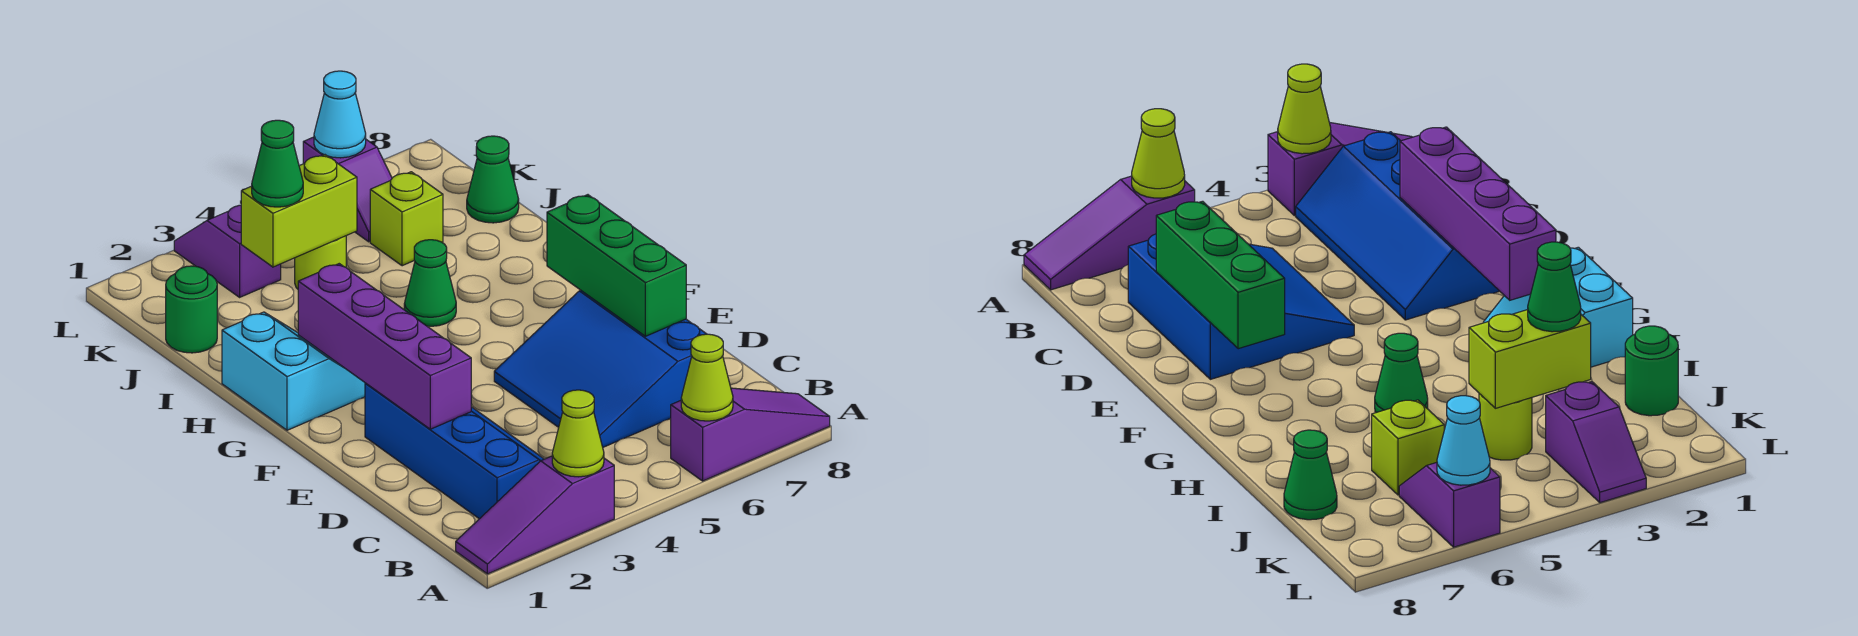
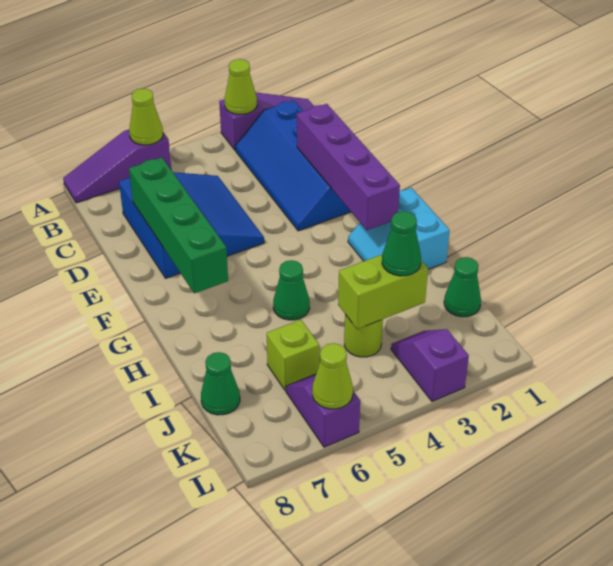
green 1x3 brick [547,195,686,336] -> green 1x4 brick [129,158,228,293]
green 1x1 round brick [166,266,217,353] -> green 1x1 cone [444,257,481,317]
purple 1x2 slope [174,205,281,297] -> purple 1x2 slope turned to [391,329,469,401]
cyan 1x1 cone [314,71,366,158] -> lime 1x1 cone [312,343,353,409]

